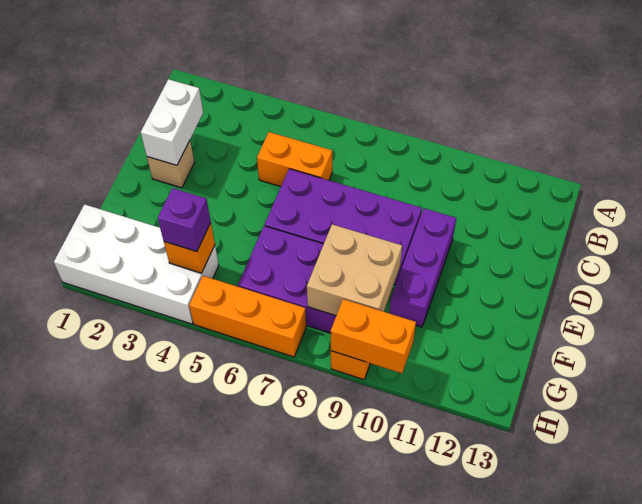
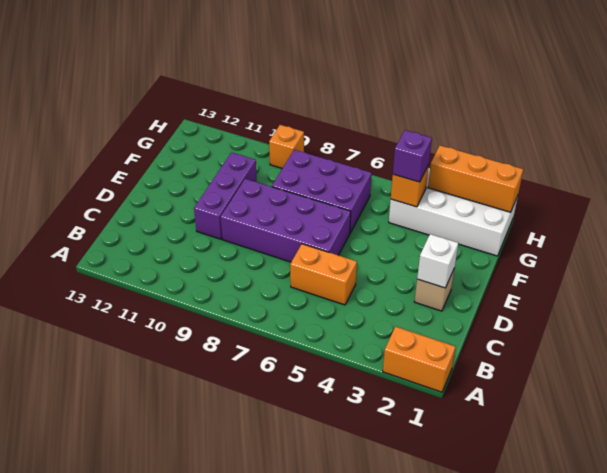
white 1x2 brick [141,79,203,165] -> white 1x1 brick [417,234,458,288]
tan 2x2 brick [307,224,402,316] -> none
orange 1x3 brick [189,276,306,357] -> orange 1x3 brick moved to [428,146,523,212]
orange 1x2 brick [331,299,416,373] -> orange 1x2 brick moved to [383,327,456,392]

